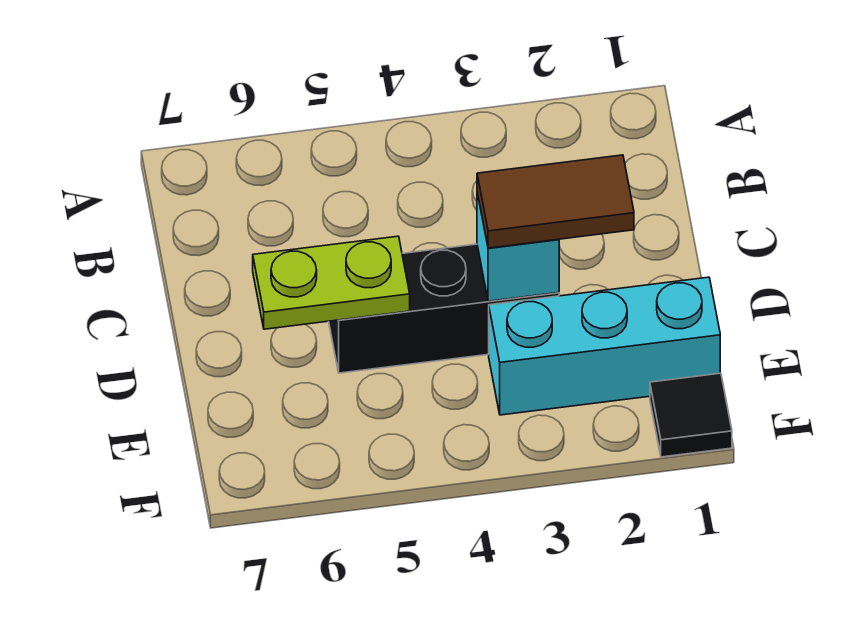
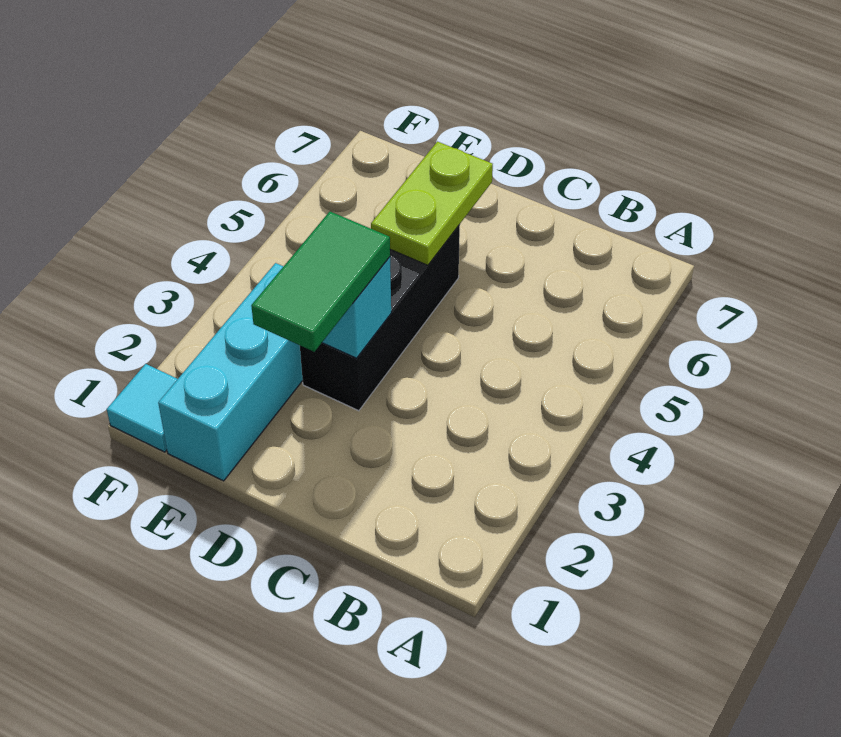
brown 1x2 tile [477,155,634,248] -> green 1x2 tile [251,212,390,352]
black 1x1 tile [650,373,732,457] -> cyan 1x1 tile [107,364,177,452]

